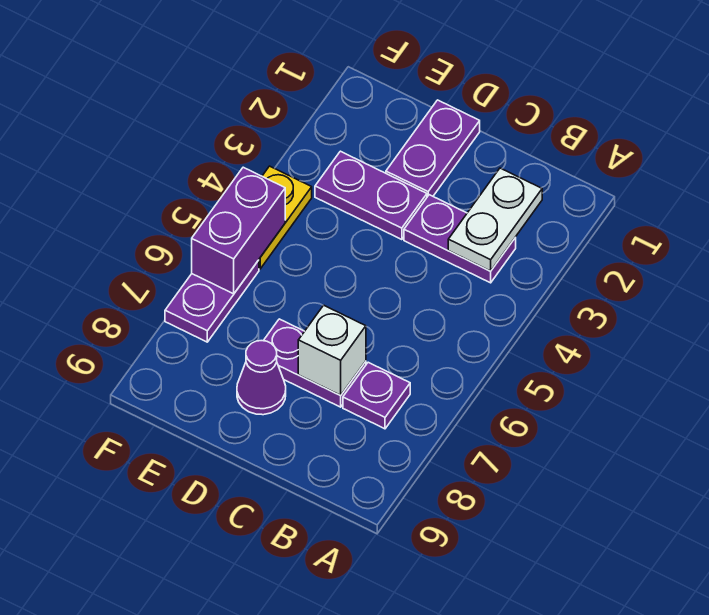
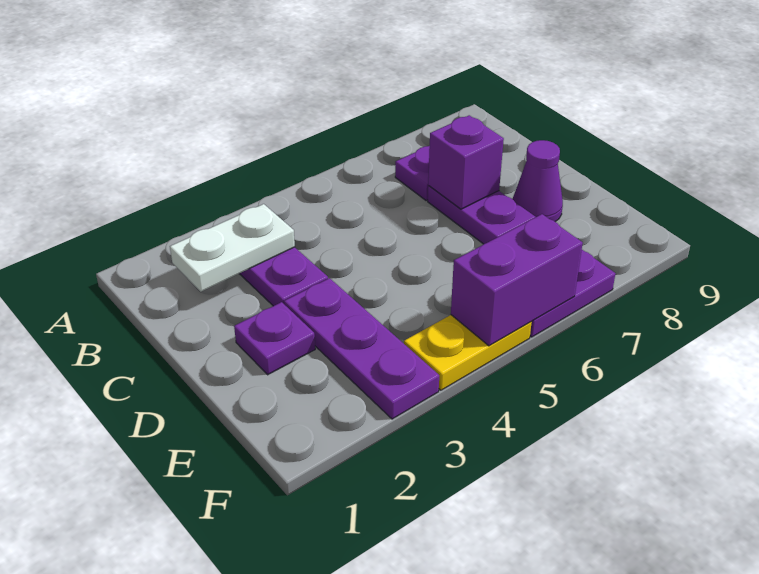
white 1x1 brick [298,305,366,395] -> purple 1x1 brick [428,115,504,209]
purple 1x2 plate [386,100,480,197] -> purple 1x1 plate [234,302,315,375]
purple 1x2 plate [315,151,427,240] -> purple 1x3 plate [284,278,439,419]

